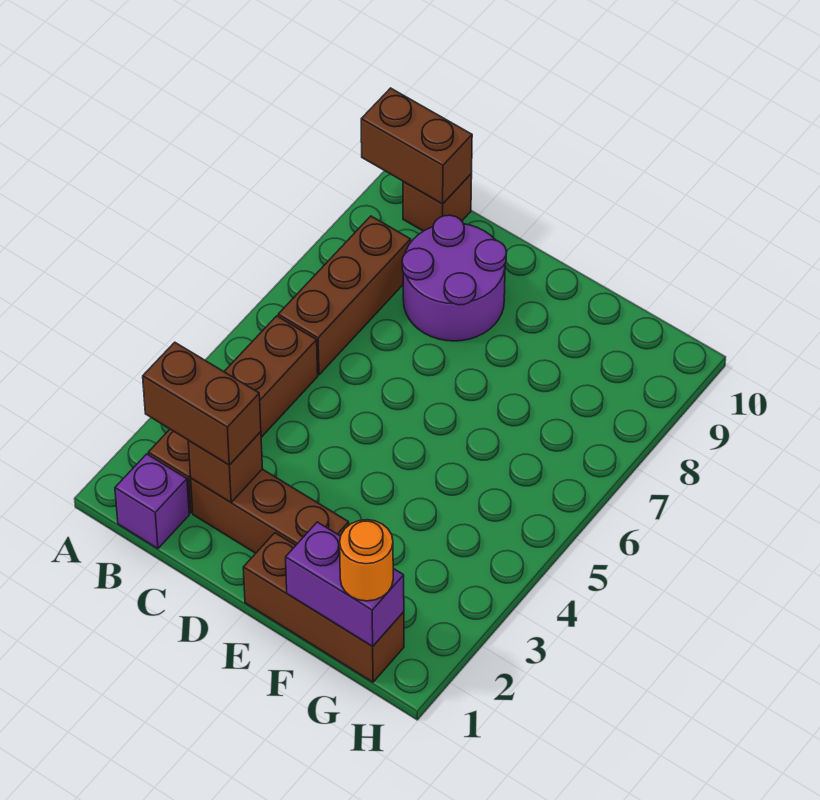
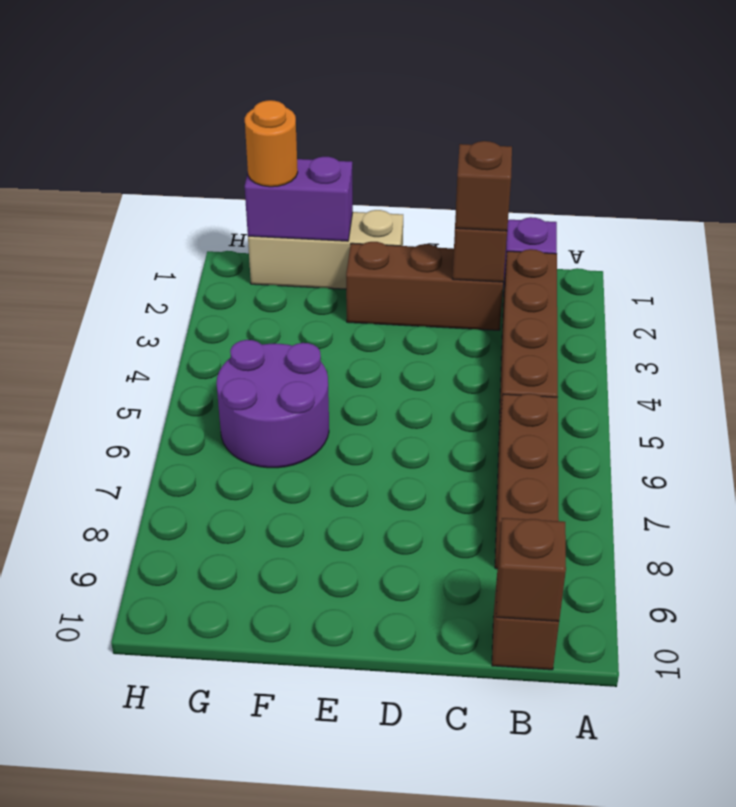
brown 1x2 brick [361,88,472,204] -> brown 1x1 brick [496,518,566,621]
brown 1x2 brick [143,342,261,465] -> brown 1x1 brick [455,141,512,231]
purple 2x2 round brick [402,215,507,341] -> purple 2x2 round brick moved to [216,340,329,468]
brown 1x3 brick [243,533,404,682] -> tan 1x3 brick [248,210,403,289]

